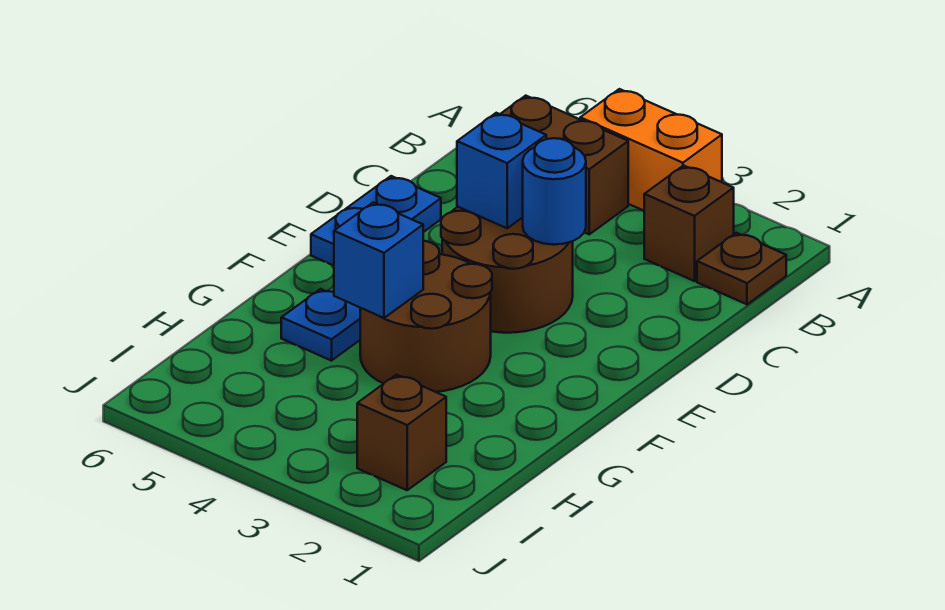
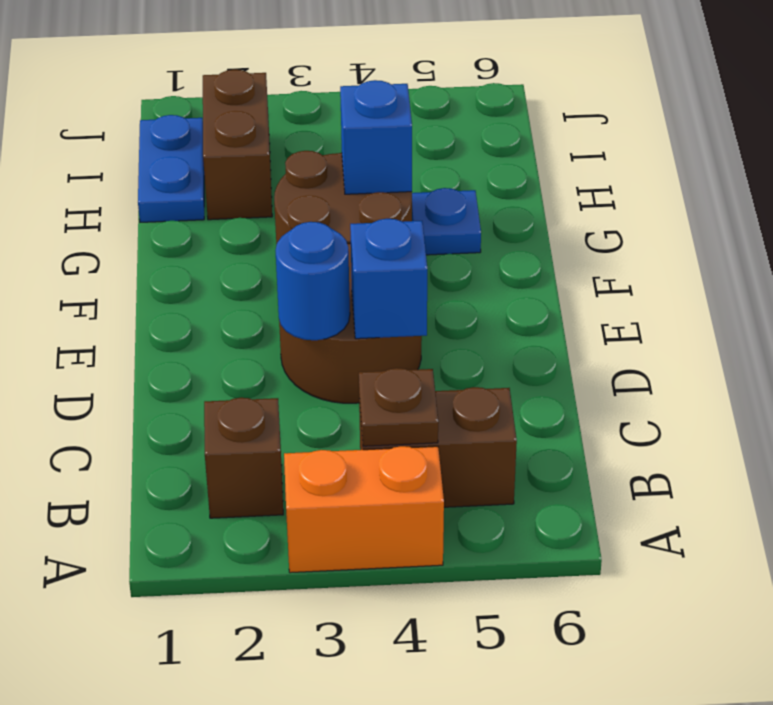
brown 1x1 plate [697,233,786,304] -> brown 1x1 plate moved to [359,368,438,446]
blue 1x2 plate [311,176,441,265] -> blue 1x2 plate moved to [138,115,204,222]
brown 1x1 brick [357,375,446,490] -> brown 1x2 brick [203,70,272,220]

